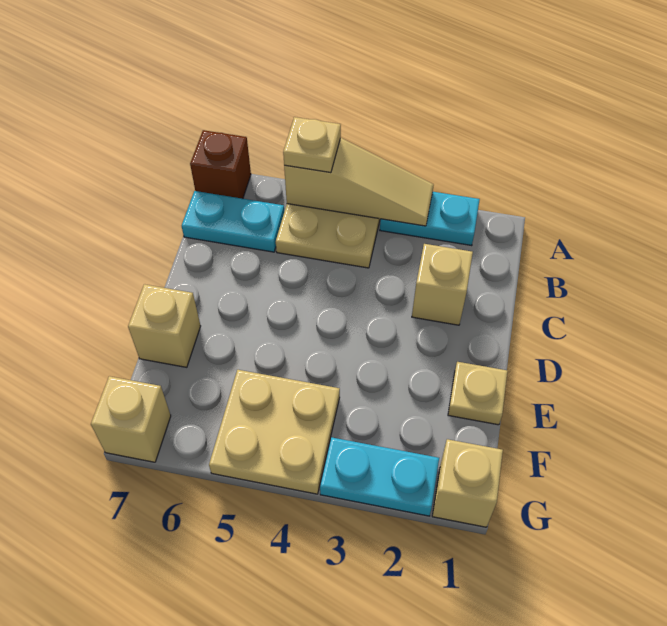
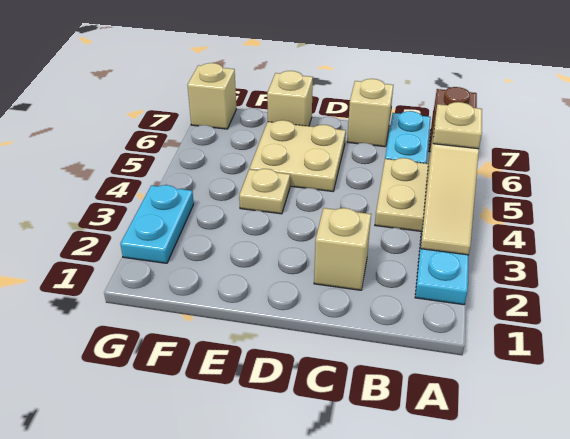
tan 1x1 plate [448,362,508,425] -> tan 1x1 plate moved to [239,169,290,214]
tan 2x2 plate [209,370,340,494] -> tan 2x2 plate moved to [250,120,346,191]
tan 1x1 brick [432,439,503,527] -> tan 1x1 brick moved to [347,79,393,147]

